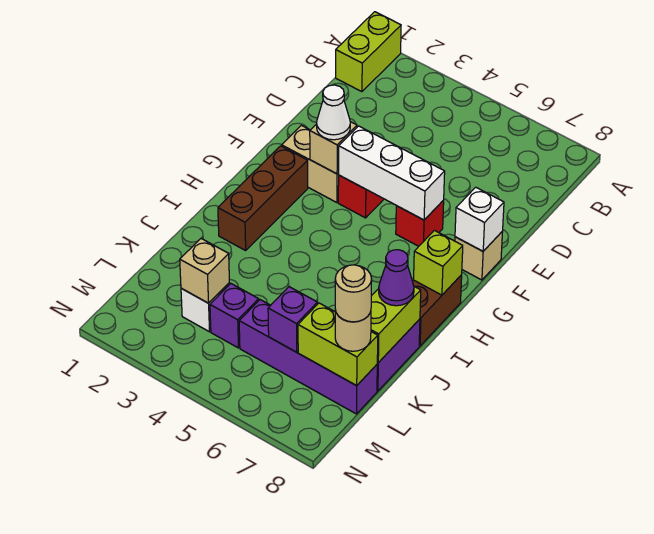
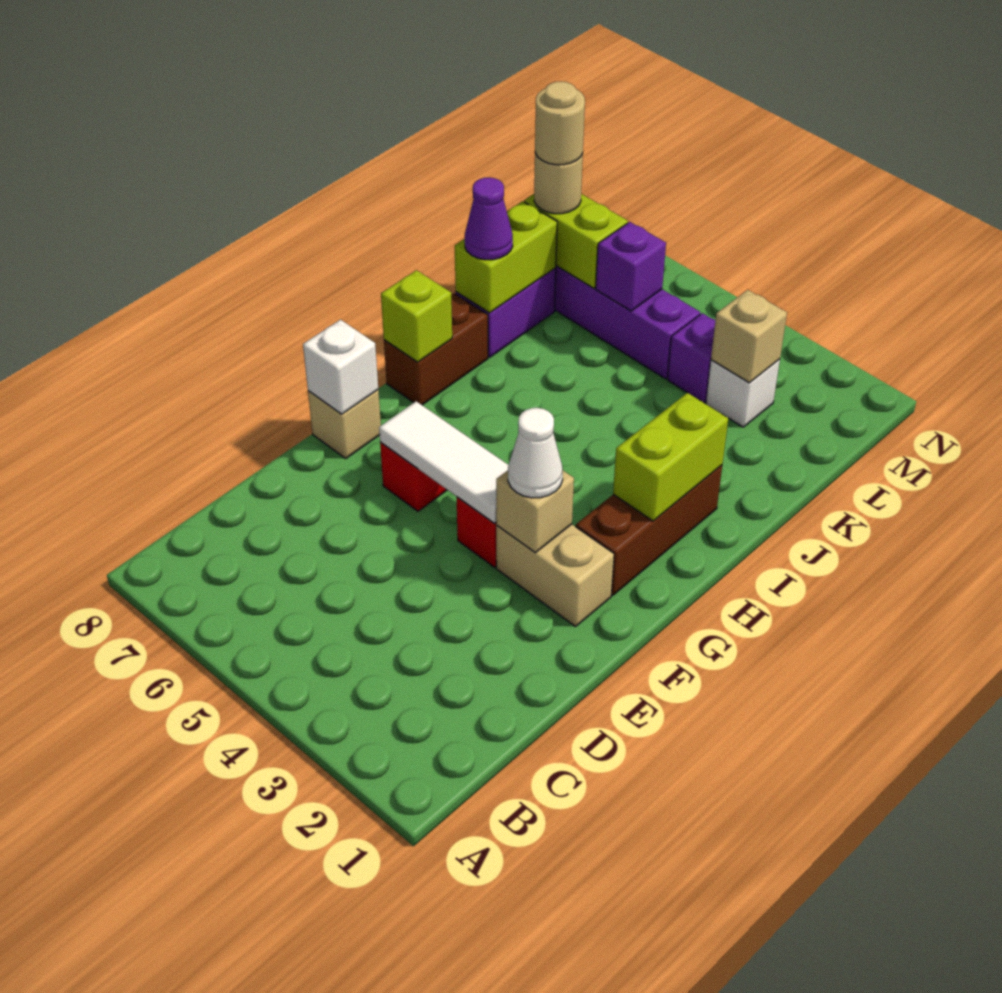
lime 1x2 brick [336,12,401,92] -> lime 1x2 brick moved to [613,393,728,521]
white 1x3 brick [339,126,445,220] -> white 1x3 tile [379,401,508,523]

